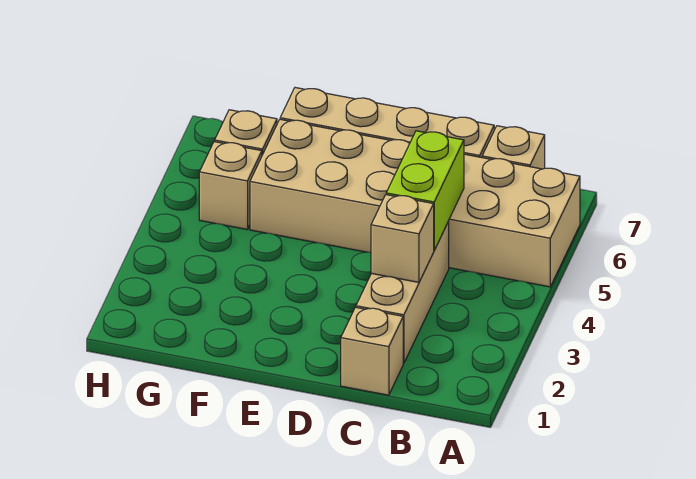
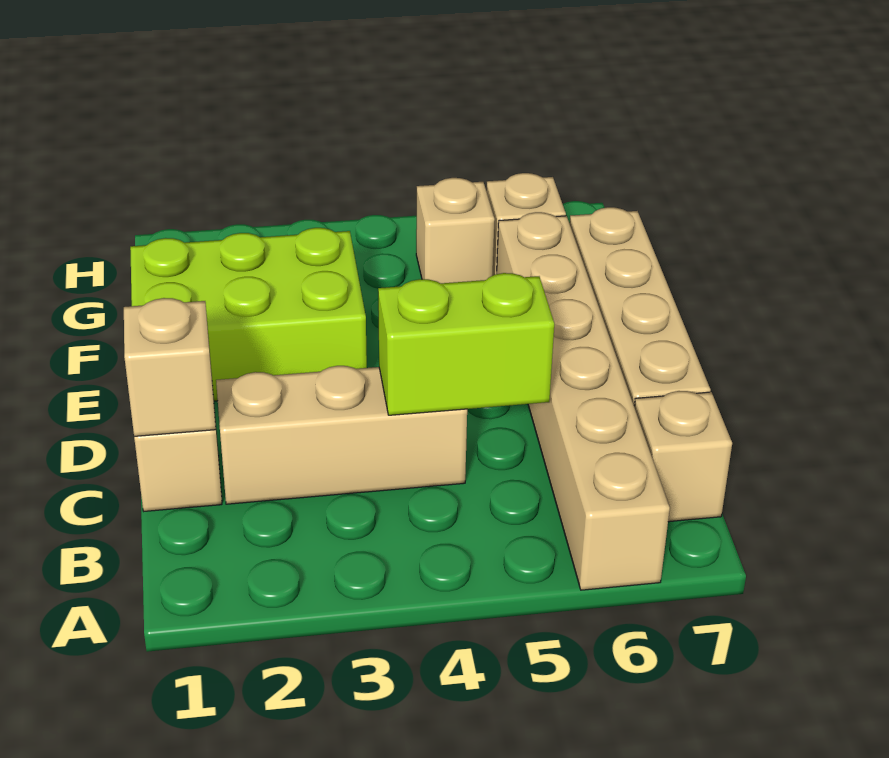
tan 2x6 brick [250,119,580,287] -> tan 1x6 brick [497,212,670,590]
tan 1x1 brick [371,195,434,282] -> tan 1x1 brick moved to [124,298,216,436]
none -> lime 2x3 brick [130,228,367,401]

